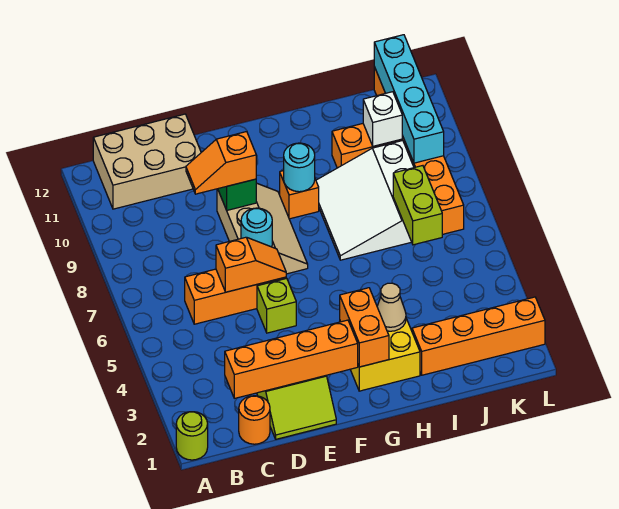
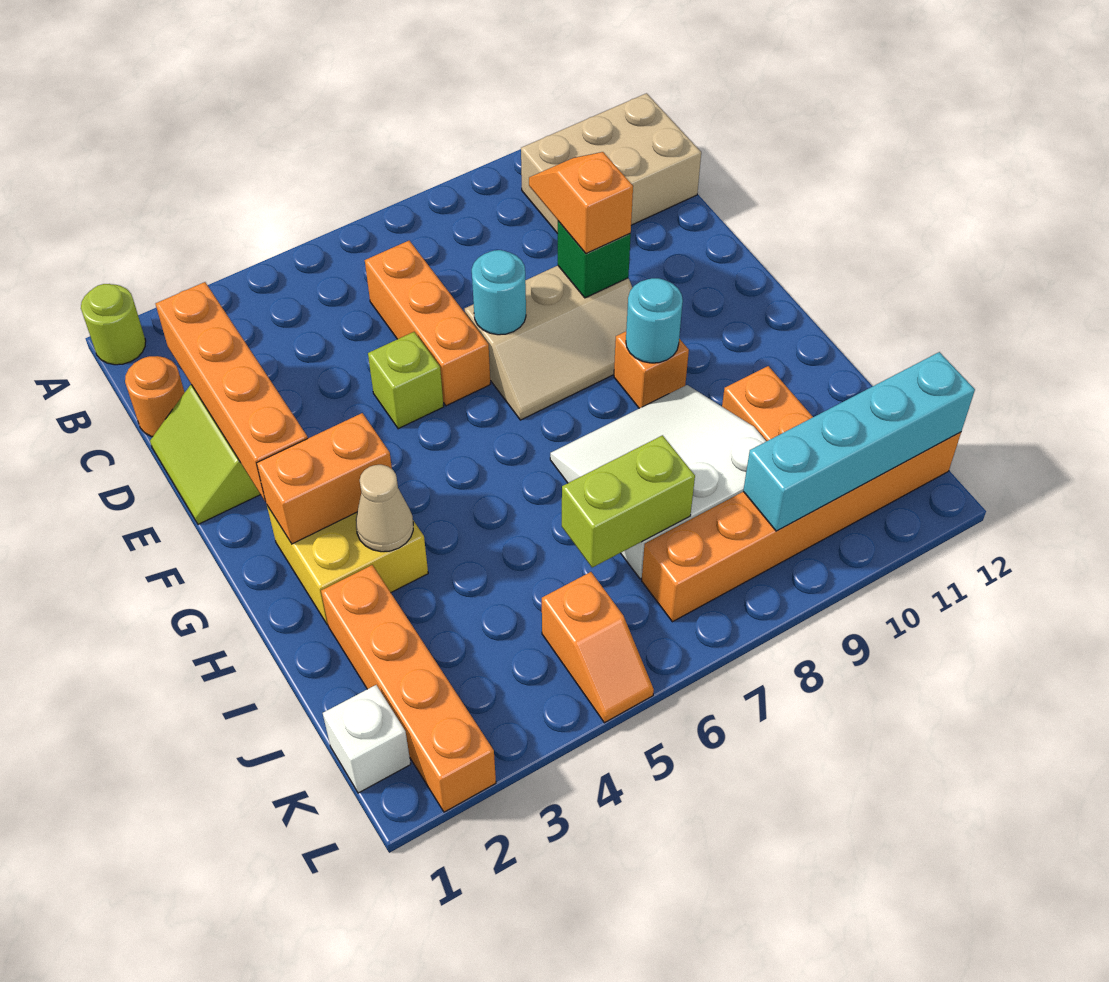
tan 2x3 brick [93,114,201,209] -> tan 2x3 brick turned to [521,93,701,234]
orange 1x2 slope [216,237,286,292] -> orange 1x2 slope moved to [542,572,654,723]
white 1x1 brick [363,92,402,146] -> white 1x1 brick moved to [323,685,411,793]

